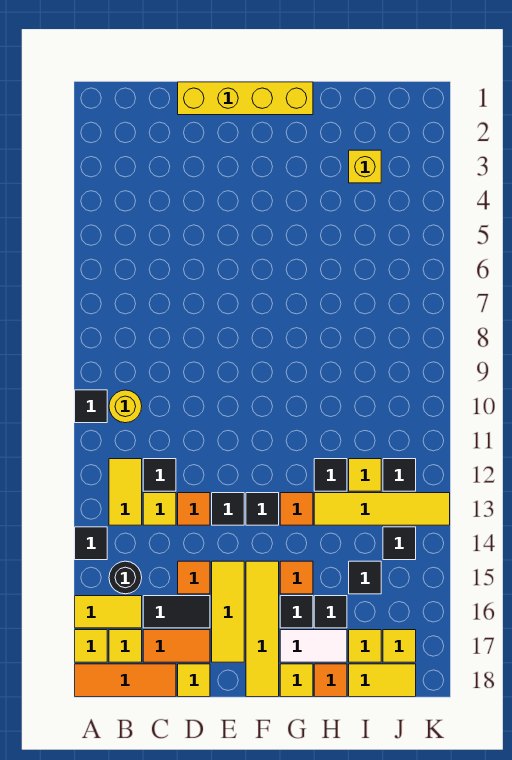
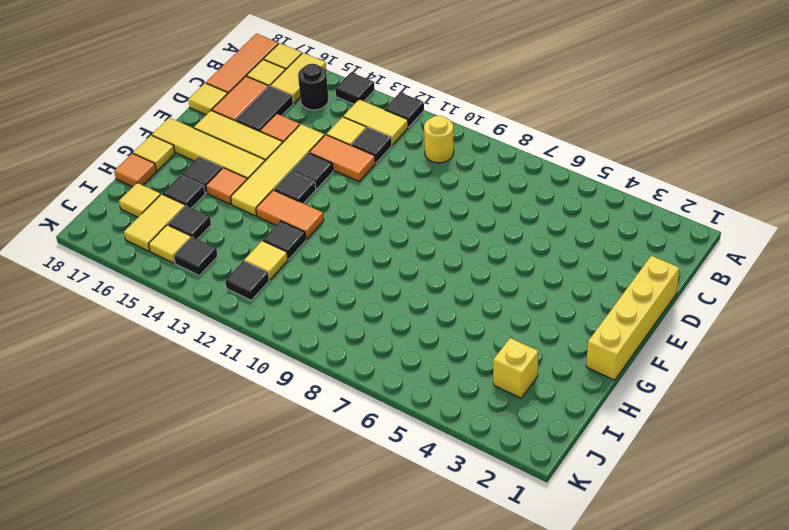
black 1x1 tile [75,390,107,423] -> black 1x1 tile moved to [385,92,424,127]
orange 1x1 tile [178,493,210,525] -> orange 1x2 tile [309,135,375,181]
orange 1x1 tile [280,493,313,525] -> orange 1x2 tile [256,190,324,239]
white 1x2 tile [280,630,347,662] -> none
yellow 1x4 tile [314,493,450,525] -> yellow 1x4 tile moved to [231,124,325,216]
yellow 1x2 tile [349,664,416,697] -> yellow 1x2 tile moved to [124,194,185,251]
yellow 1x1 tile [383,630,416,662] -> yellow 1x1 tile moved to [149,225,191,263]

